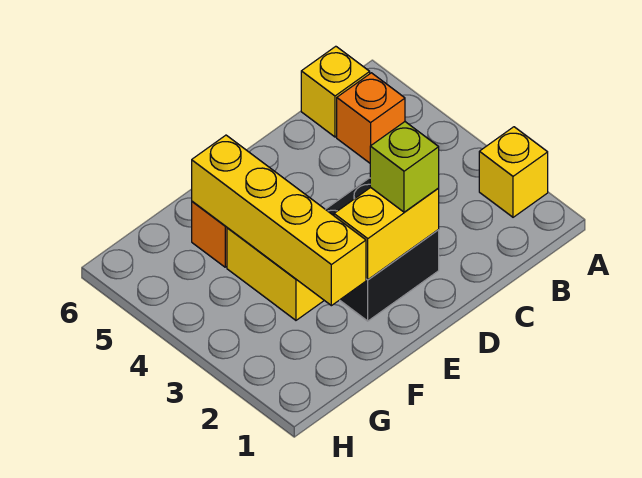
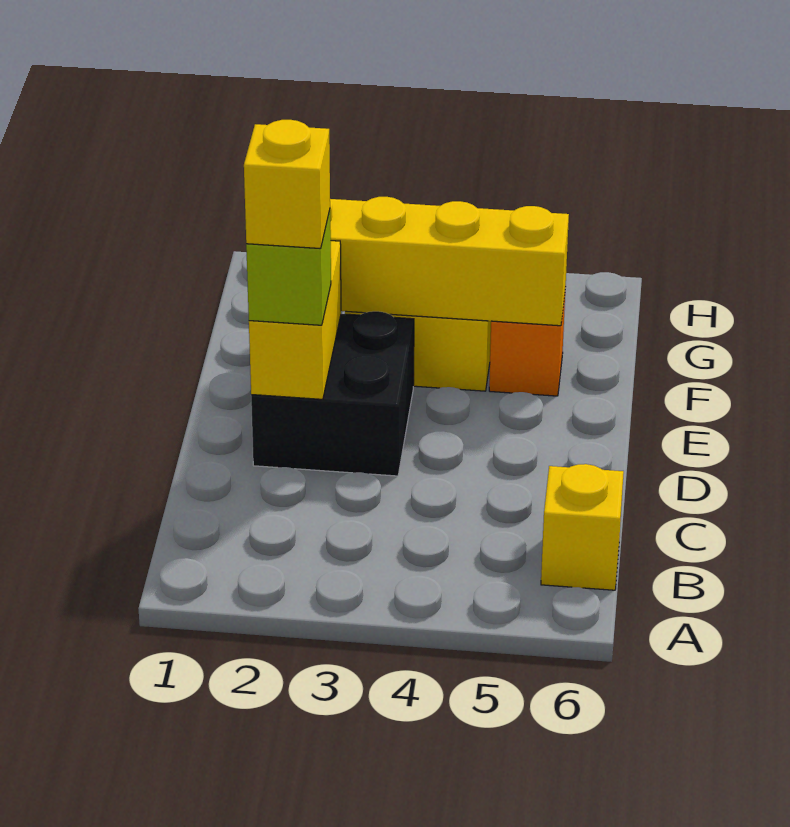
yellow 1x1 brick [479,127,548,217] -> yellow 1x1 brick moved to [244,120,330,249]
orange 1x1 brick [337,73,405,163] -> none

